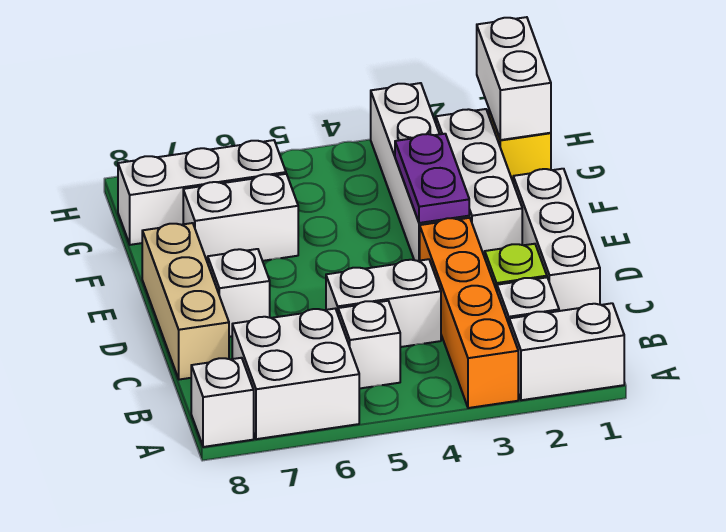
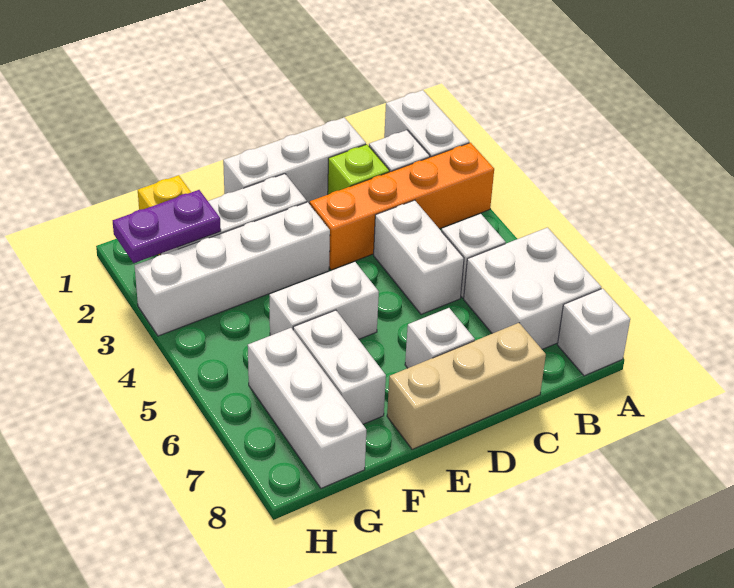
purple 1x2 plate [395,134,469,223] -> purple 1x2 plate moved to [113,190,221,263]
white 1x2 brick [477,17,551,140] -> white 1x2 brick moved to [269,262,379,339]

